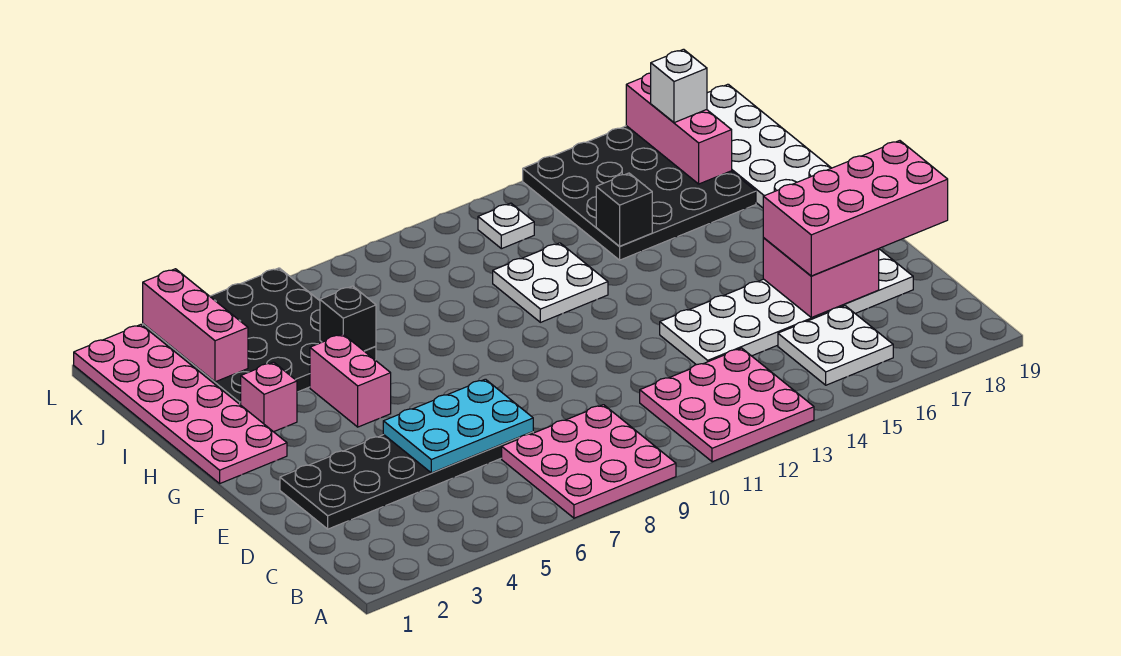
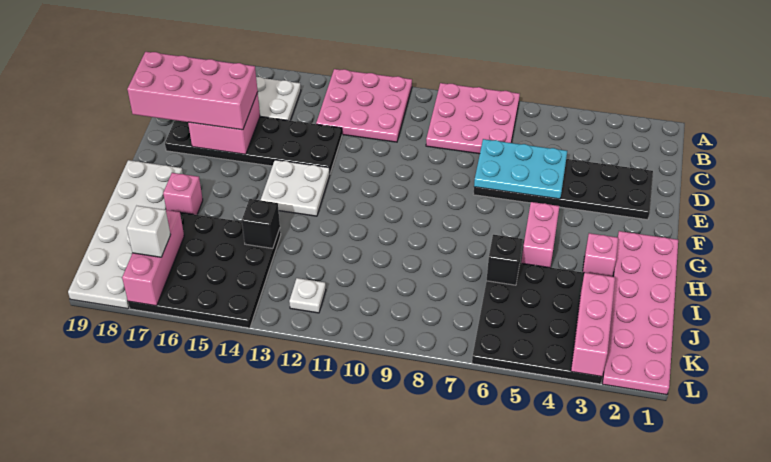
white 2x6 plate [660,249,913,365] -> black 2x6 plate [165,117,342,173]
white 2x2 plate [493,243,608,322] -> white 2x2 plate moved to [261,160,330,216]
none -> pink 1x1 brick [163,173,203,215]

